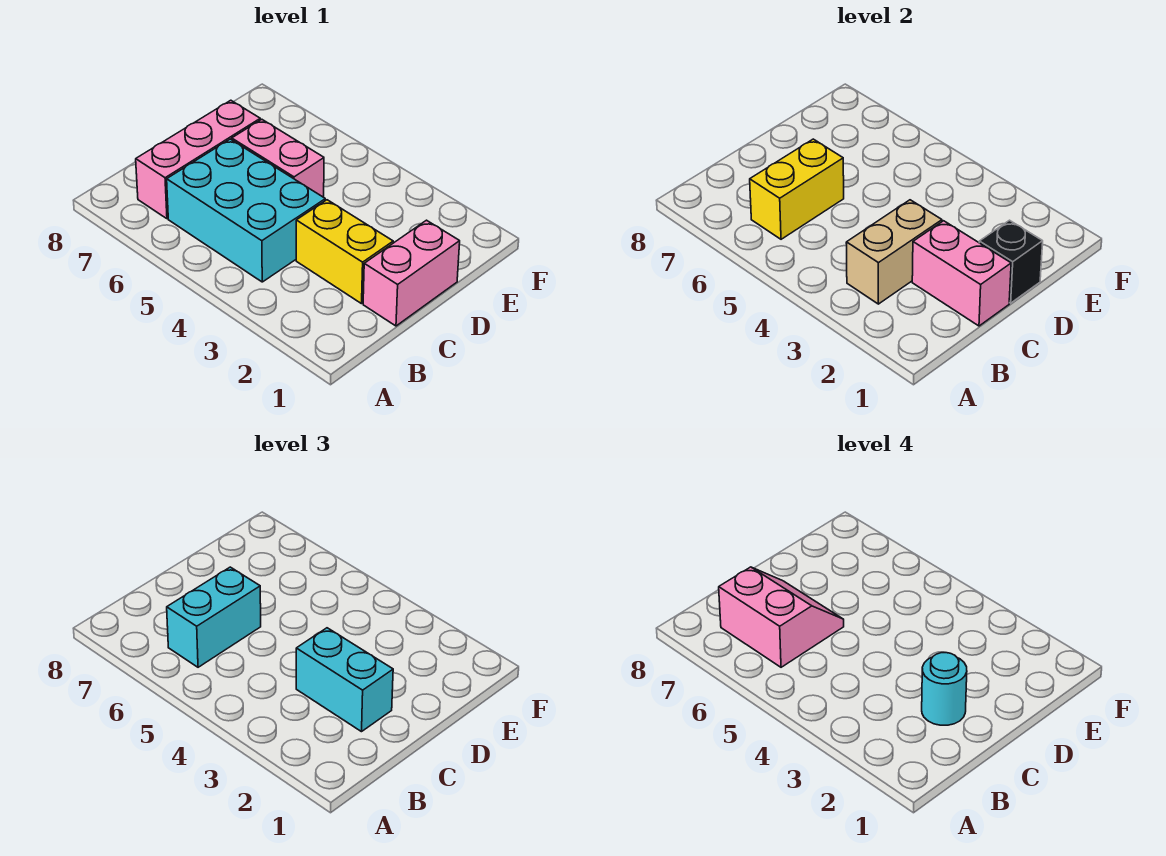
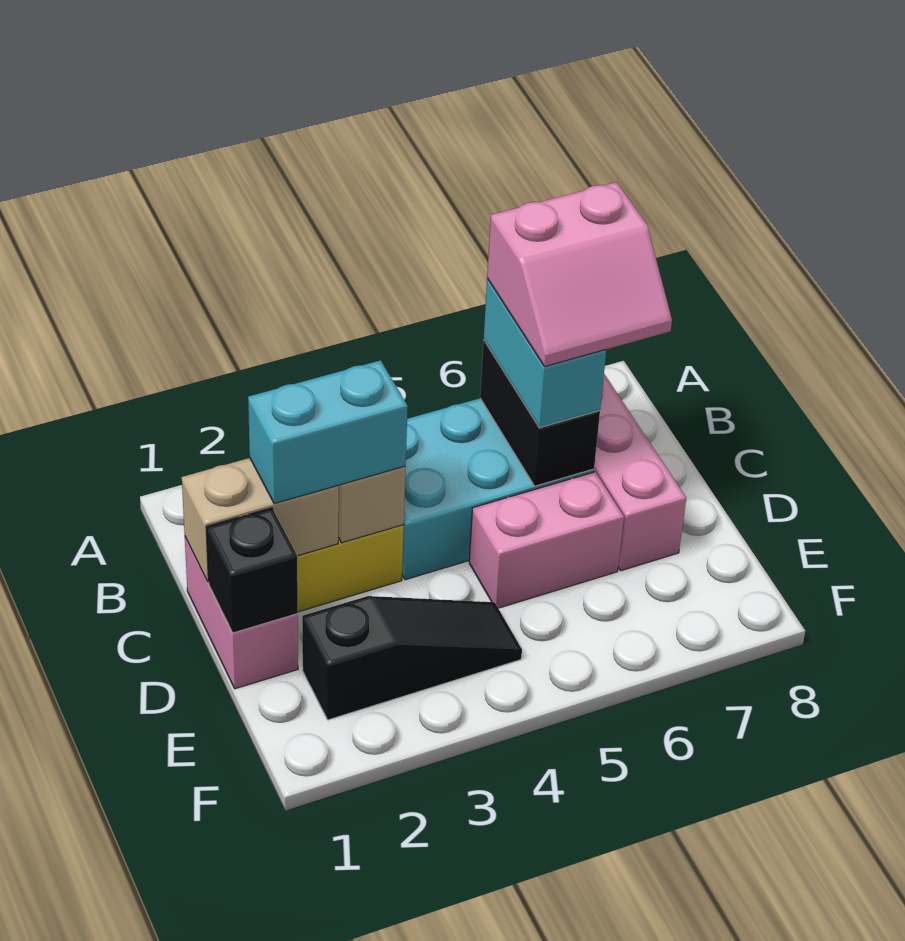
yellow 1x2 brick [750,139,844,239] -> black 1x2 brick [480,340,600,486]
pink 1x2 brick [912,221,1011,326] -> tan 1x2 brick [182,458,339,582]
cyan 1x1 round brick [922,653,967,725] -> none
none -> black 1x3 slope [302,596,522,720]

